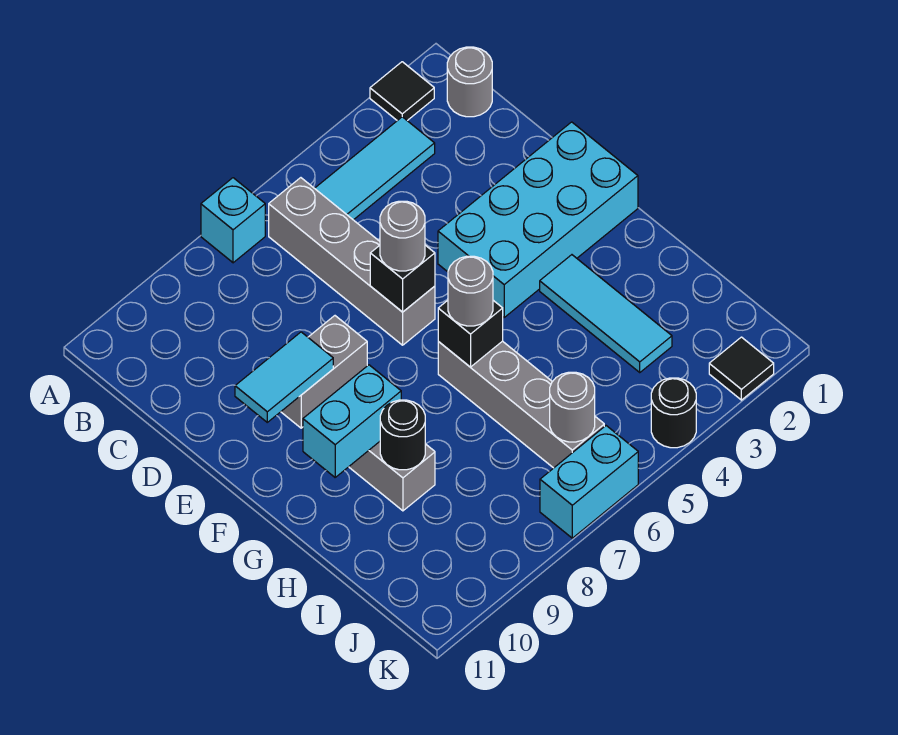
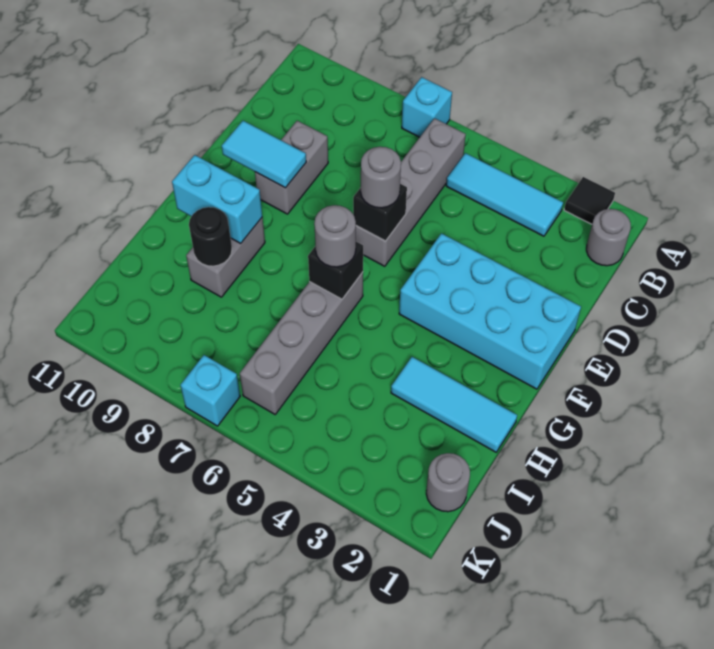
grey 1x2 brick [281,316,367,428] -> grey 1x2 brick turned to [255,121,328,214]
cyan 1x3 tile [540,255,672,372] -> cyan 1x3 tile turned to [391,357,517,452]
grey 1x1 round brick [550,372,595,442] -> grey 1x1 round brick moved to [426,453,470,512]
black 1x1 tile [709,337,774,400] -> none
black 1x1 round brick [651,378,696,448] -> none
cyan 1x2 brick [540,426,638,538] -> cyan 1x1 brick [180,355,240,426]

